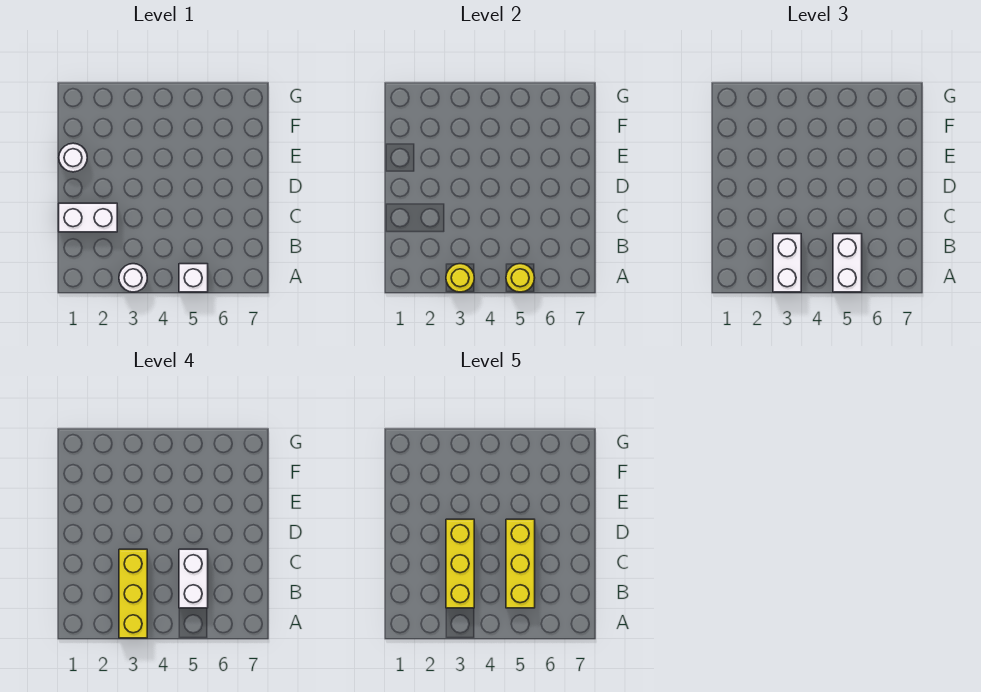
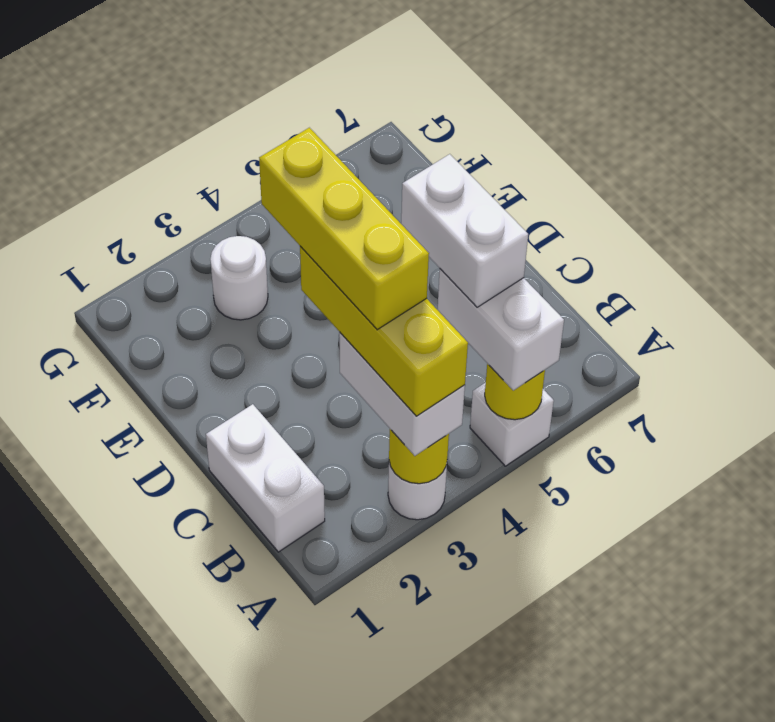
yellow 1x3 brick [506,519,535,608] -> none
white 1x2 brick [59,203,117,232] -> white 1x2 brick turned to [206,404,325,552]
white 1x1 round brick [59,143,87,172] -> white 1x1 round brick moved to [210,236,268,320]

